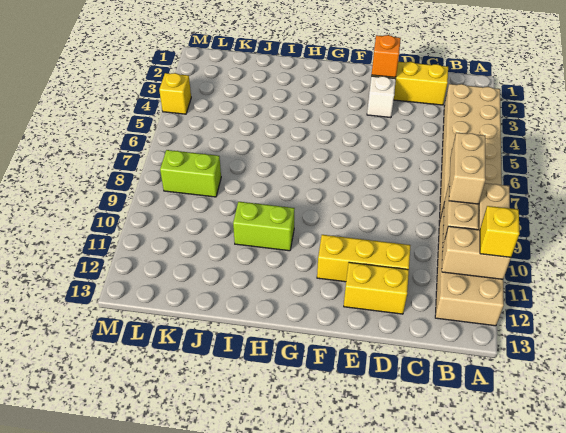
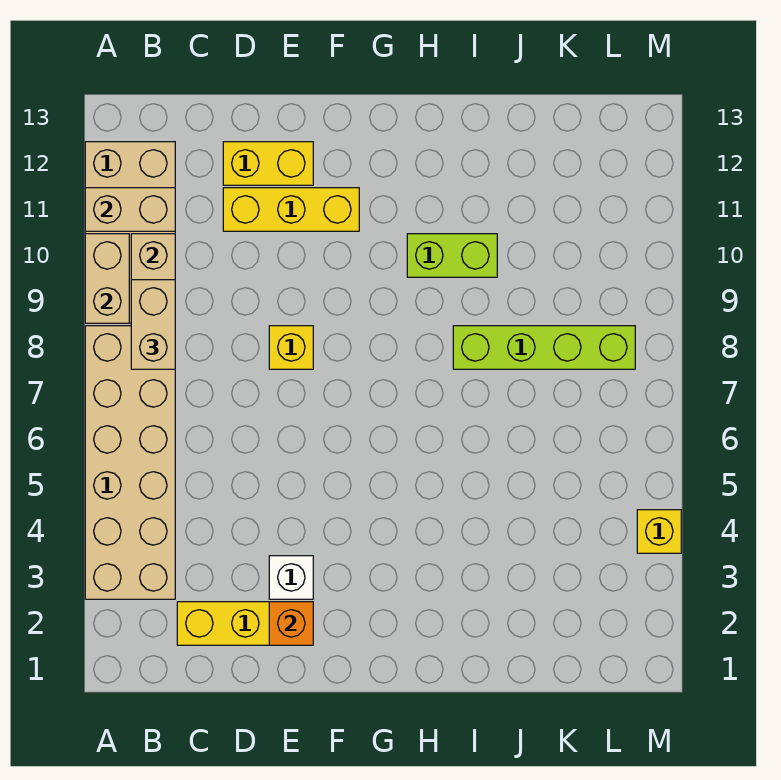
yellow 1x1 brick [480,206,519,257] -> yellow 1x1 brick moved to [269,326,313,369]
lime 1x2 brick [160,150,221,197] -> lime 1x4 brick [453,326,635,369]

